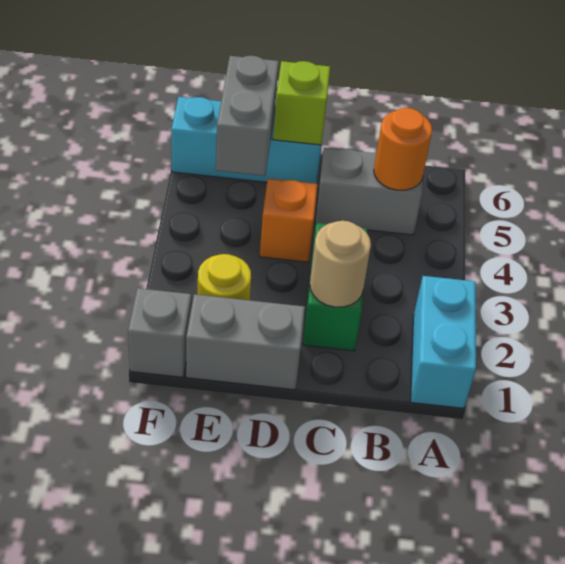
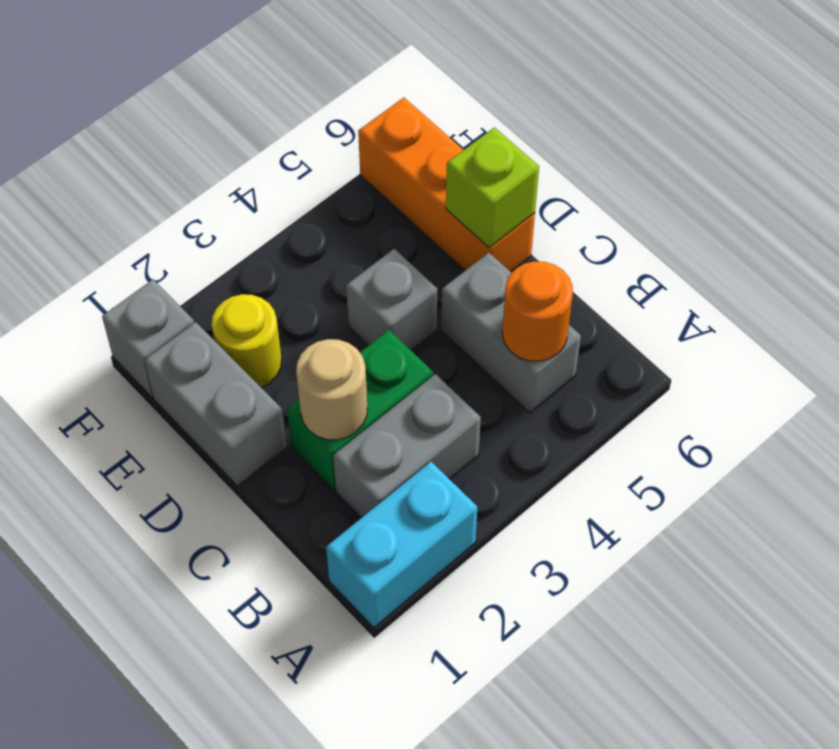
orange 1x1 brick [260,179,317,262] -> grey 1x1 brick [346,249,437,350]
cyan 1x3 brick [171,97,322,184] -> orange 1x3 brick [358,98,535,272]
grey 1x2 brick [216,56,279,176] -> grey 1x2 brick moved to [333,374,481,518]

